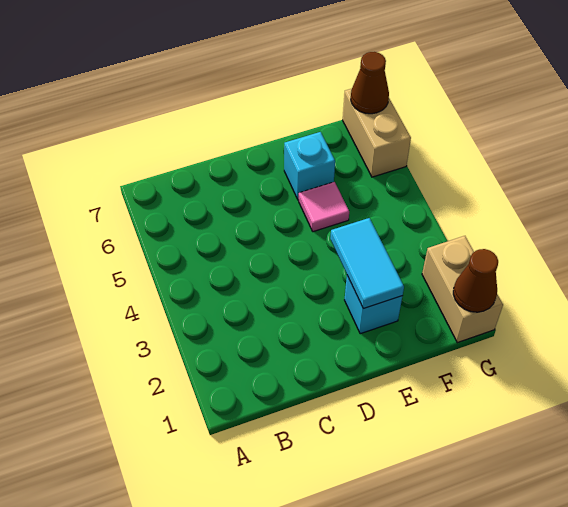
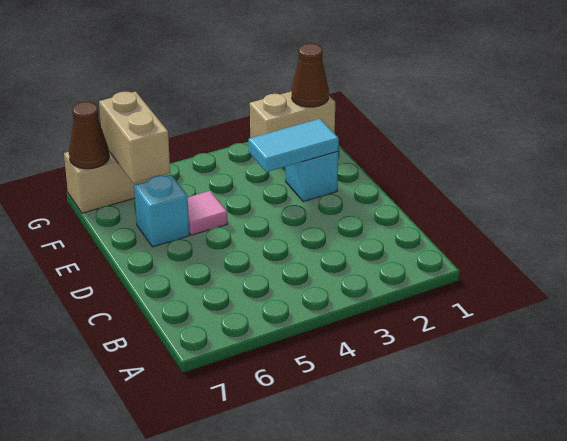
none -> tan 1x2 brick [99,92,170,183]

